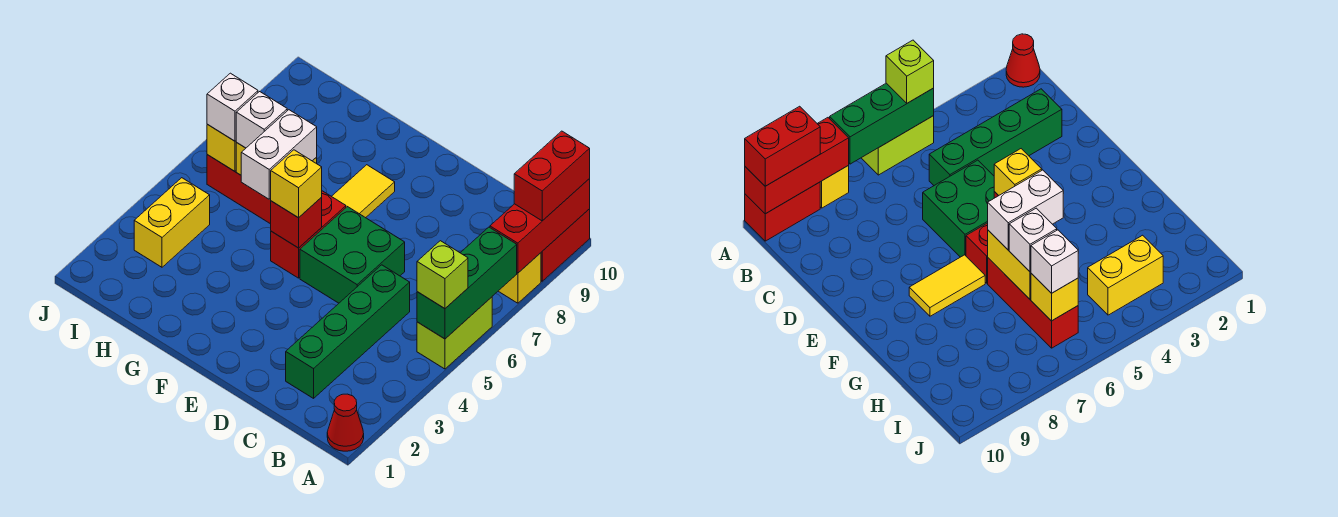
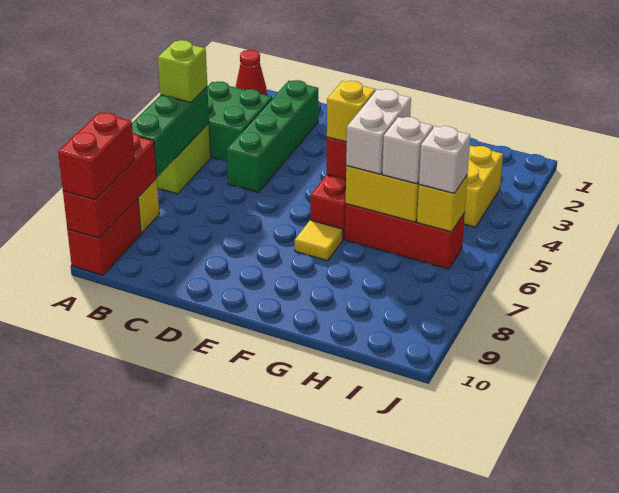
green 2x2 brick [300,207,405,303] -> green 2x2 brick moved to [207,81,272,161]
yellow 1x2 tile [332,165,395,218] -> yellow 1x1 tile [295,220,343,261]

